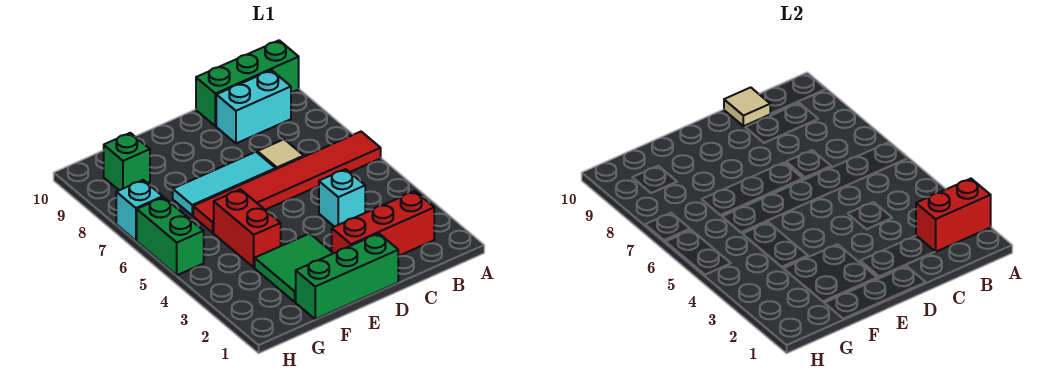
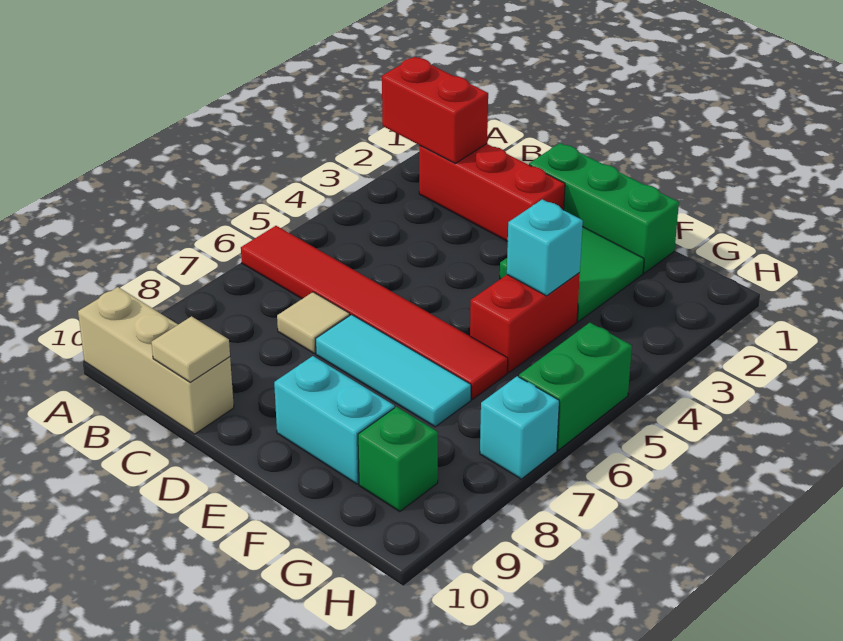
green 1x3 brick [196,40,299,126] -> tan 1x3 brick [78,287,234,434]
cyan 1x2 brick [216,70,291,143] -> cyan 1x2 brick moved to [274,356,394,484]
cyan 1x1 brick [319,169,365,227] -> cyan 1x1 brick moved to [507,199,583,296]

